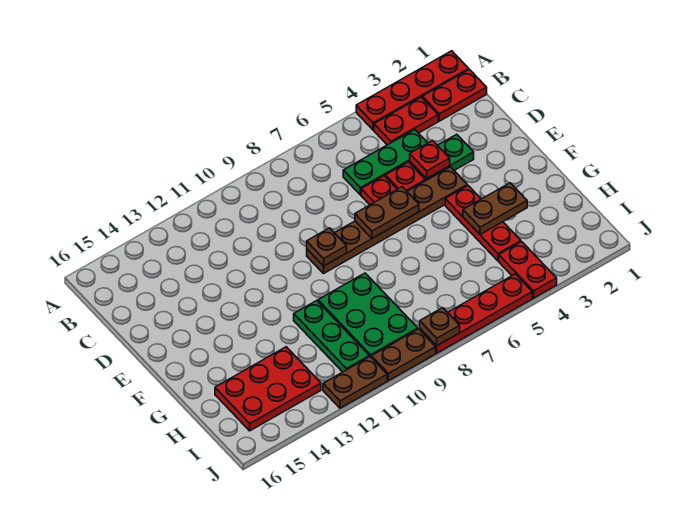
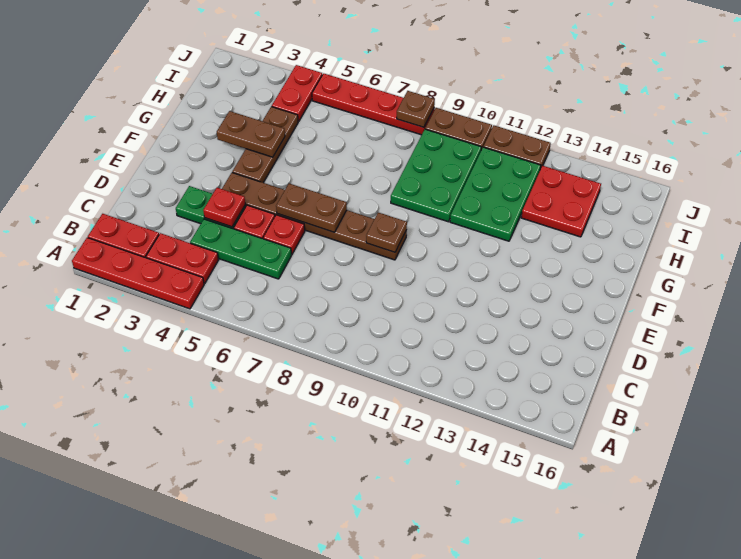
red 1x3 plate [445,186,521,261] -> brown 1x3 plate [232,107,298,183]
green 1x3 plate [294,301,369,372] -> green 2x3 plate [450,147,541,241]
red 2x3 plate [215,347,321,431] -> red 2x2 plate [521,166,601,237]

